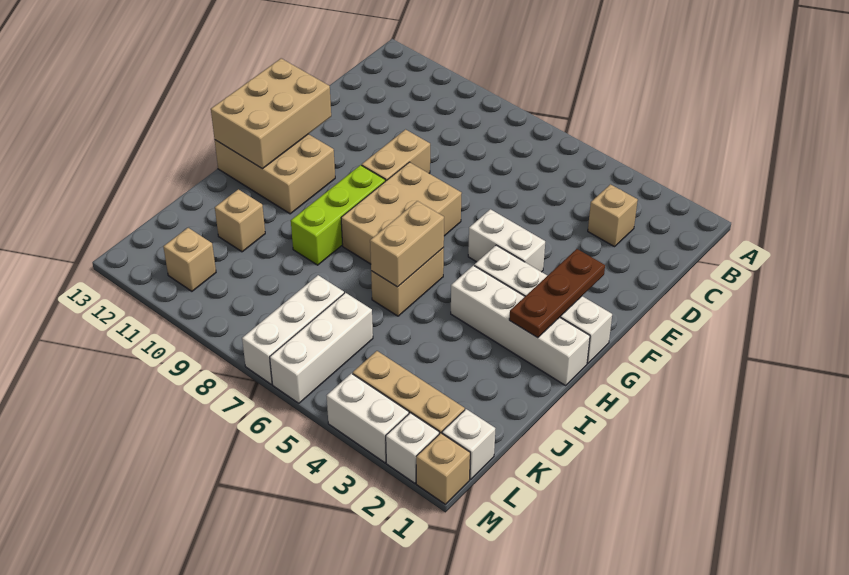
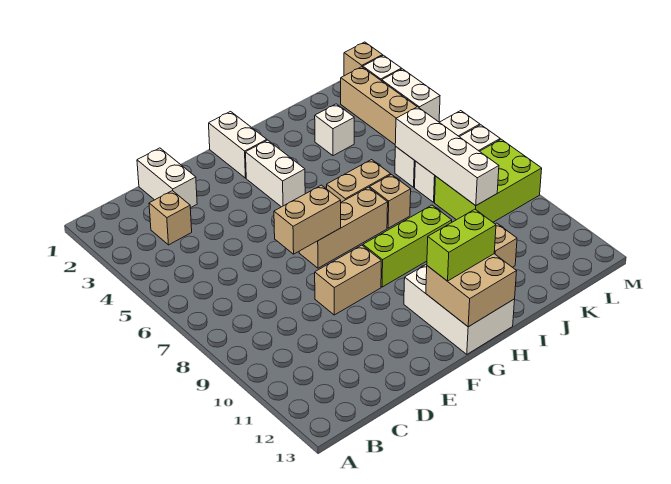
brown 1x3 plate [509,249,605,338] -> none
white 1x2 brick [468,209,545,272] -> white 1x2 brick moved to [137,148,197,208]
tan 2x3 brick [341,162,462,264] -> tan 1x3 brick [299,187,388,268]
tan 2x3 brick [211,58,331,169] -> tan 2x2 brick [426,254,517,327]
tan 2x3 brick [215,134,335,214] -> white 2x3 brick [404,264,515,354]
none -> lime 1x2 brick [427,209,496,281]
white 1x4 brick [451,265,590,385] -> white 1x4 brick moved to [395,107,499,206]
tan 1x2 brick [370,201,444,287] -> tan 1x2 brick moved to [274,185,341,254]
none -> lime 2x3 brick [435,139,542,222]
white 1x1 brick [442,409,495,479] -> white 1x1 brick moved to [315,104,354,156]
tan 1x1 brick [163,228,216,291] -> tan 1x1 brick moved to [370,175,411,228]

